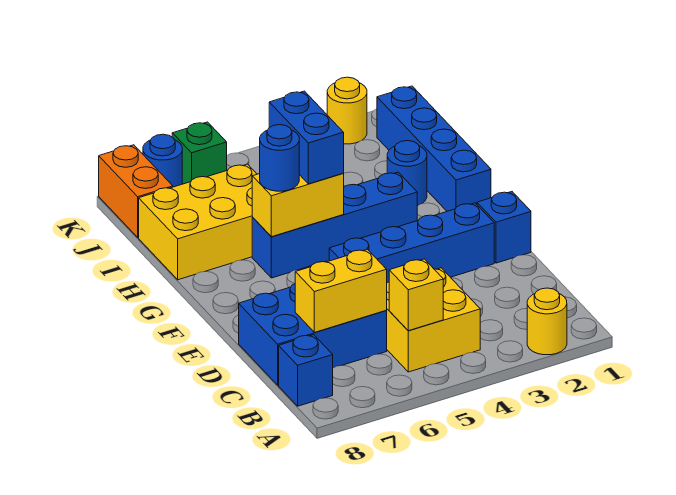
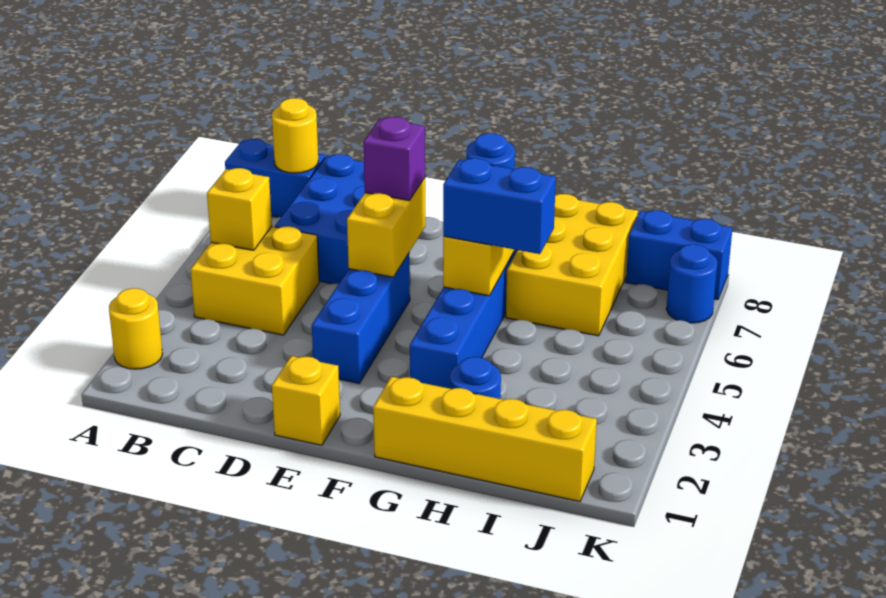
blue 1x1 brick [279,335,333,406] -> blue 1x2 brick [225,139,325,217]
yellow 1x2 brick [295,249,387,332] -> yellow 1x2 brick moved to [347,178,425,277]
blue 1x1 brick [477,192,531,263] -> yellow 1x1 brick [272,356,340,445]
blue 1x4 brick [329,203,494,283] -> blue 1x3 brick [312,254,410,383]
none -> purple 1x1 brick [363,117,425,201]
blue 1x4 brick [377,86,491,211] -> yellow 1x4 brick [373,377,597,502]
orange 1x2 brick [99,145,173,237] -> blue 1x2 brick [626,210,732,300]
yellow 1x1 round brick [327,77,367,144] -> yellow 1x1 round brick moved to [272,98,318,173]
green 1x1 brick [172,122,227,184] -> none

